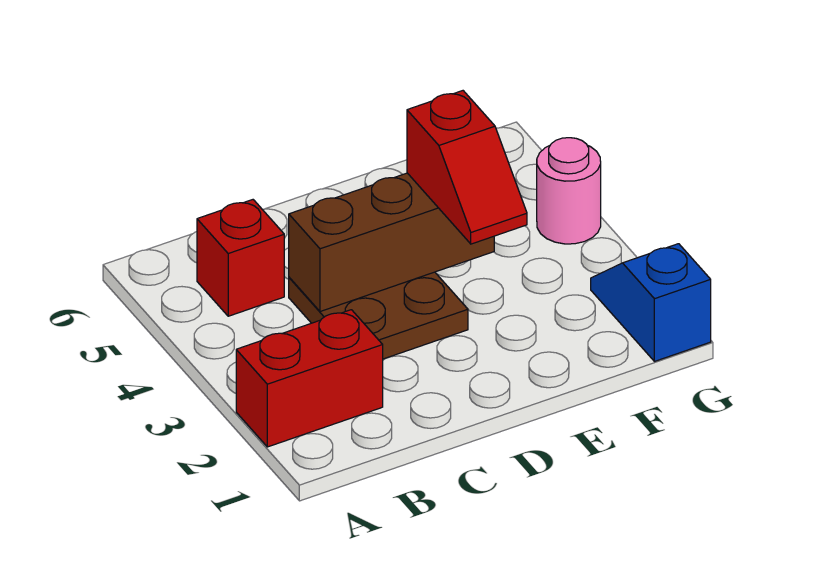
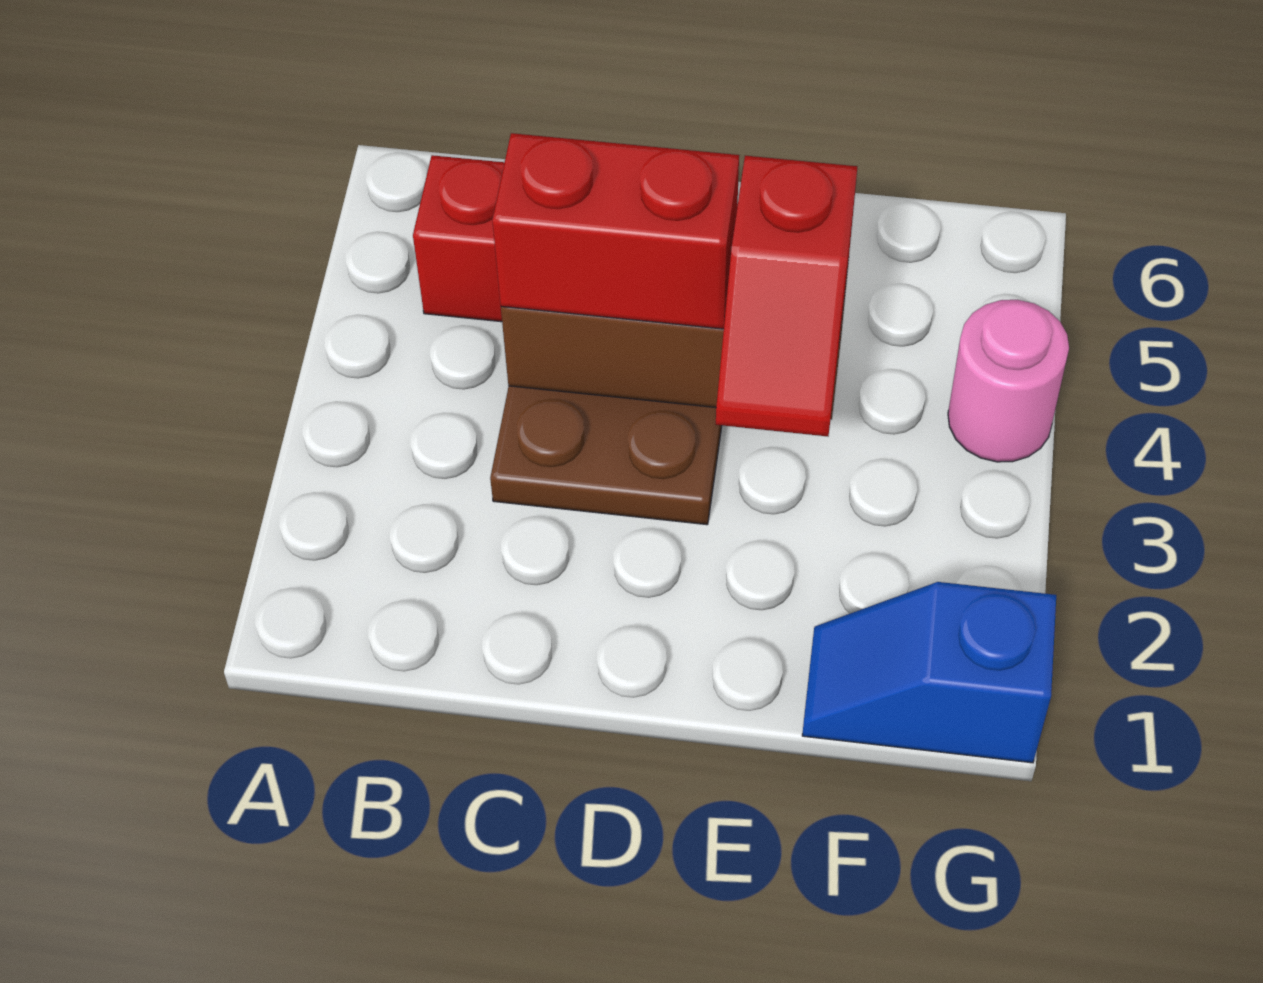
red 1x2 brick [236,310,383,447] -> red 1x2 brick moved to [492,133,739,329]
blue 1x2 slope [591,244,711,361] -> blue 1x2 slope turned to [802,582,1056,763]

